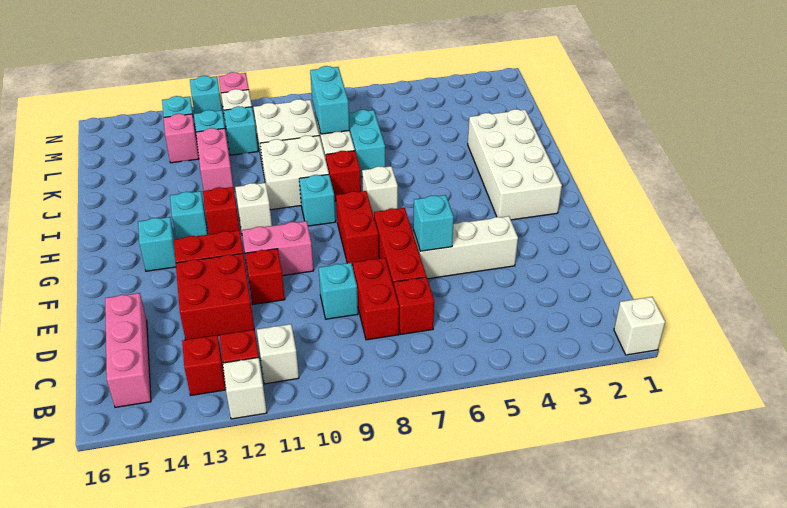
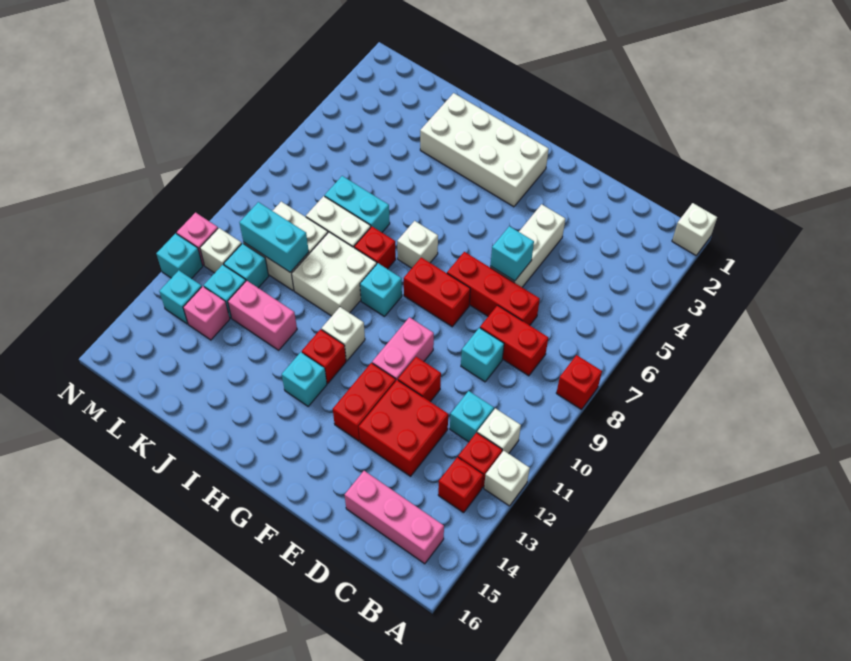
red 1x1 brick [394,277,434,334] -> red 1x1 brick moved to [556,355,602,409]
cyan 1x1 brick [138,217,176,271] -> cyan 1x1 brick moved to [450,391,494,442]
cyan 1x2 brick [310,66,349,134] -> cyan 1x2 brick moved to [239,202,309,272]

